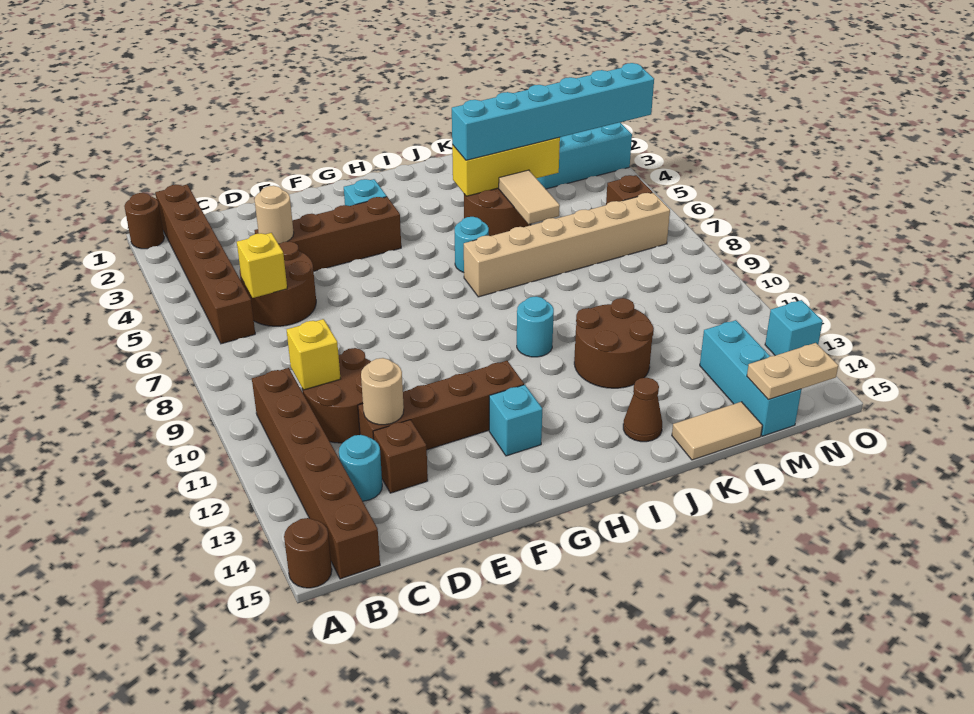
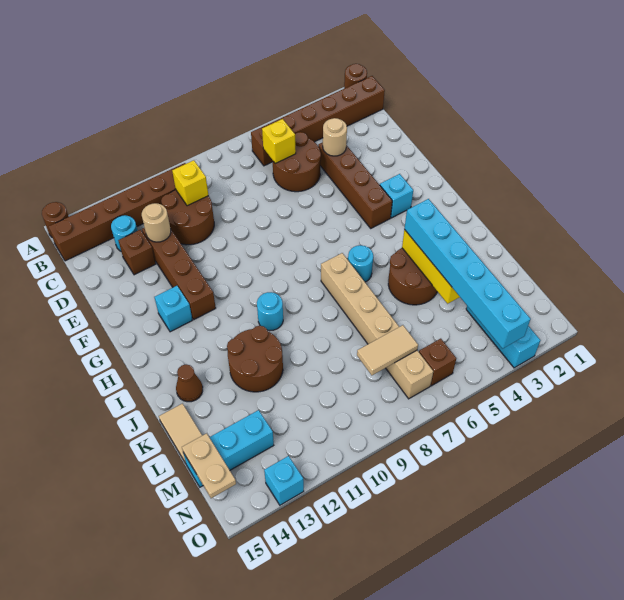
tan 1x2 tile [499,170,560,224] -> tan 1x2 tile moved to [357,325,418,375]

